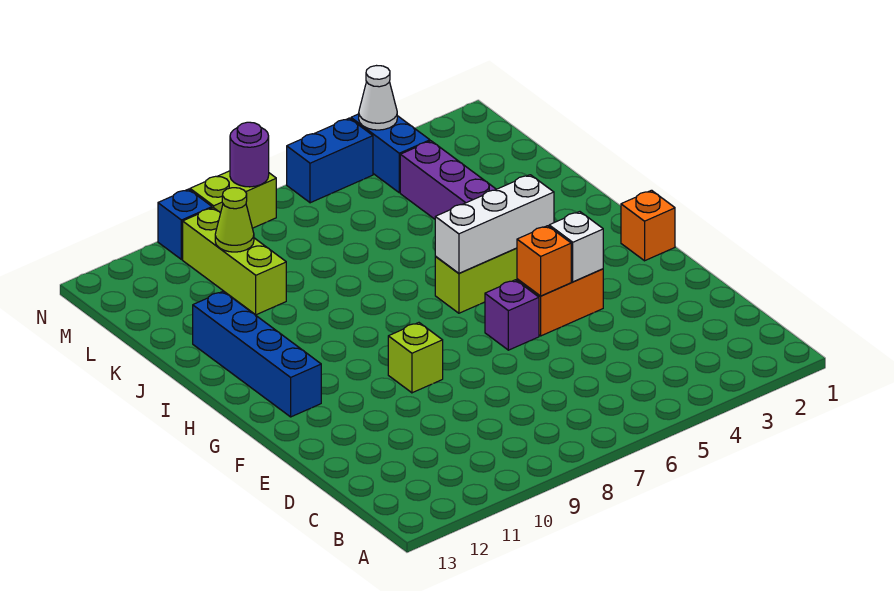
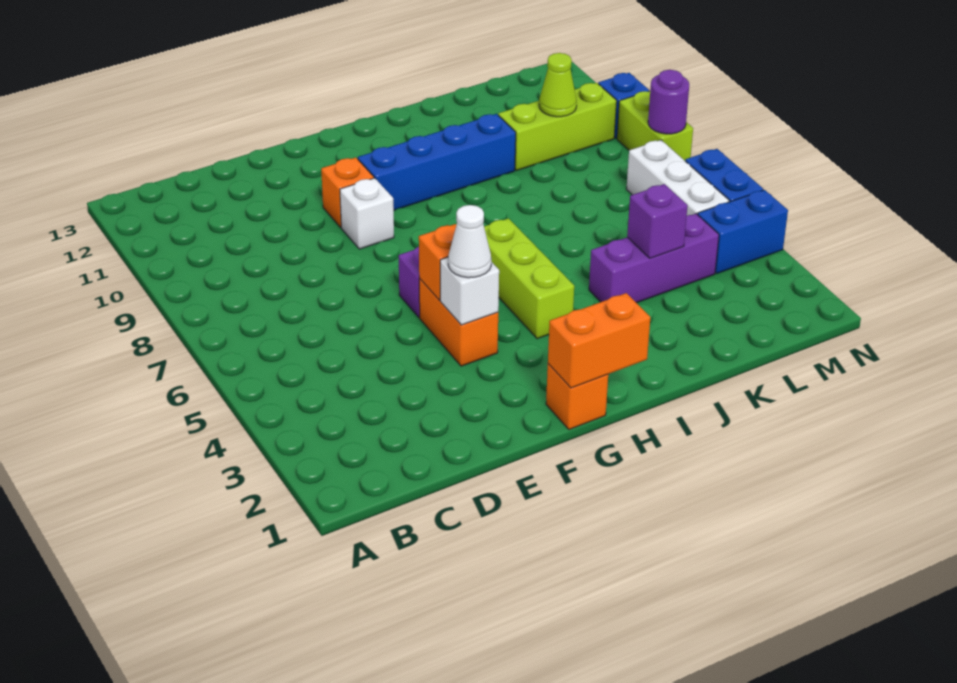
lime 1x1 brick [388,323,443,393] -> white 1x1 brick [340,178,394,249]
none -> orange 1x1 brick [321,158,374,227]
none -> orange 1x2 brick [548,293,650,388]
blue 1x4 brick [193,291,321,417] -> blue 1x4 brick moved to [358,114,516,210]
white 1x3 brick [435,175,554,273] -> white 1x3 brick moved to [626,140,729,215]
none -> purple 1x1 brick [627,184,688,258]
white 1x1 cone [359,66,397,130] -> white 1x1 cone moved to [448,205,491,278]

